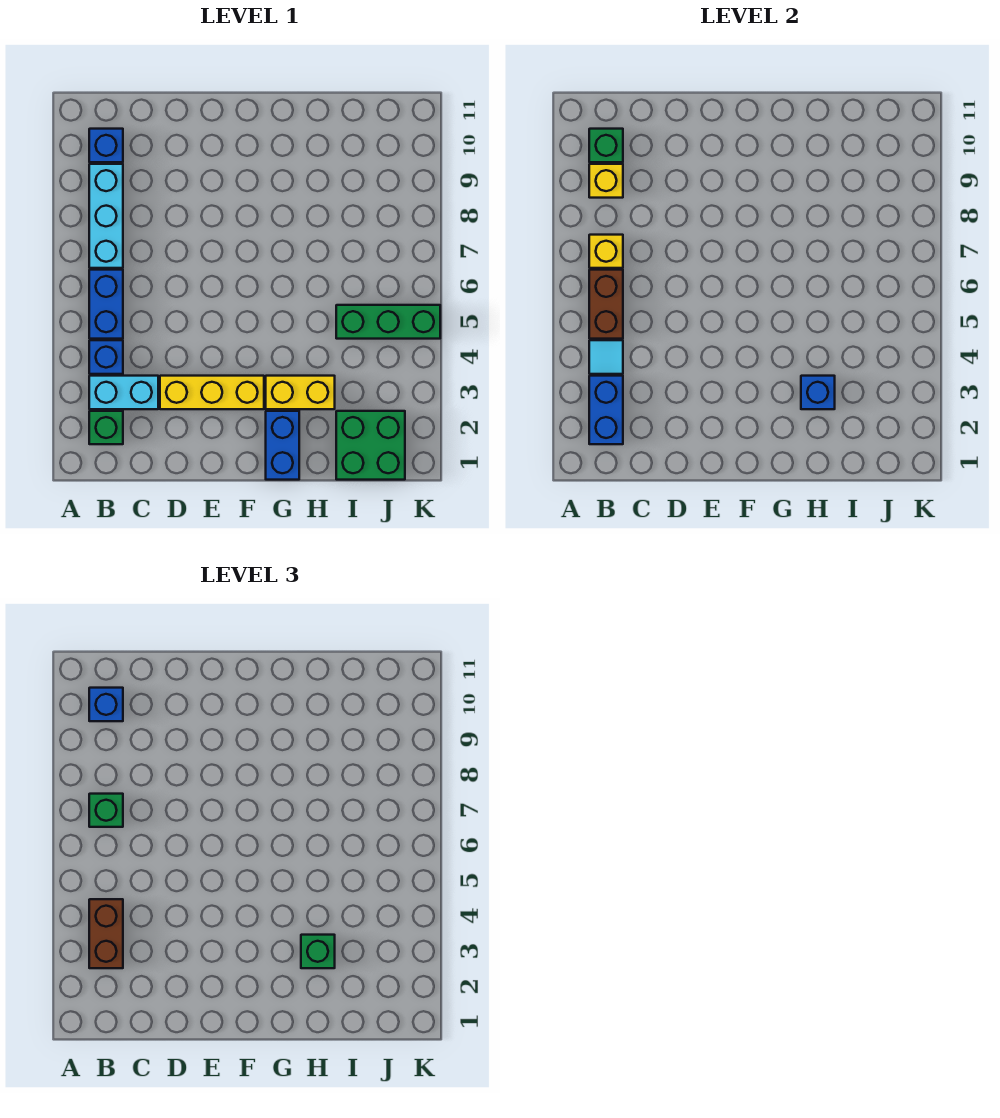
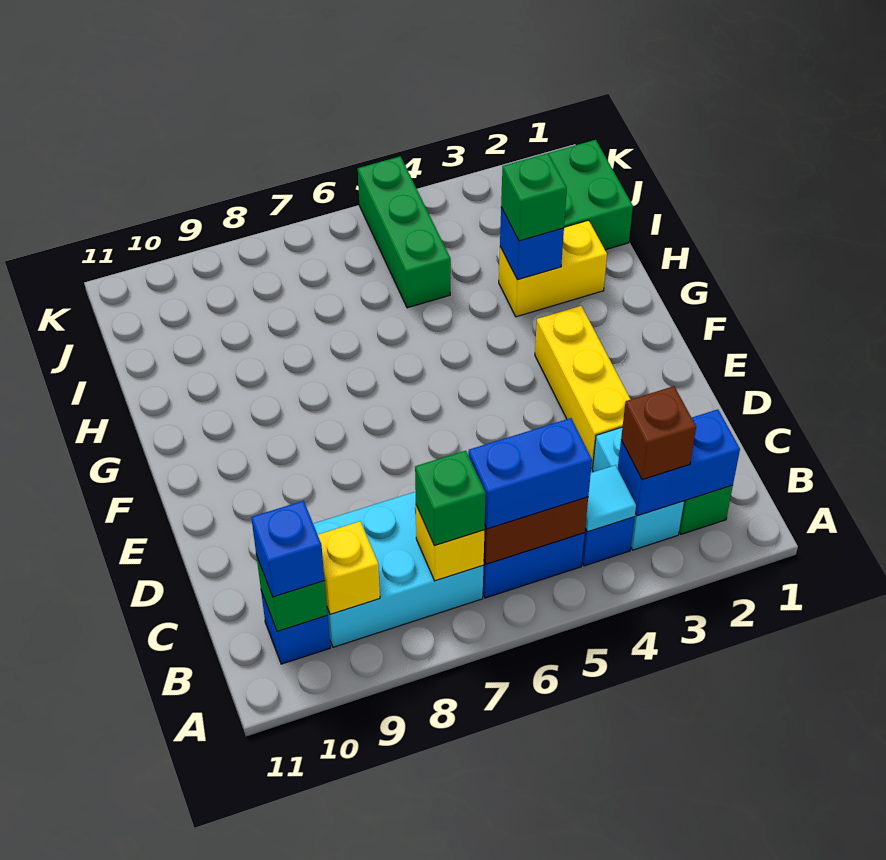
brown 1x2 brick [89,899,123,968] -> brown 1x1 brick [621,386,696,480]
cyan 1x3 brick [89,164,123,268] -> cyan 2x3 brick [313,492,483,647]
blue 1x2 brick [266,411,299,480] -> blue 1x2 brick moved to [468,418,592,529]
yellow 1x2 brick [266,376,335,409] -> yellow 1x2 brick turned to [499,220,607,317]

